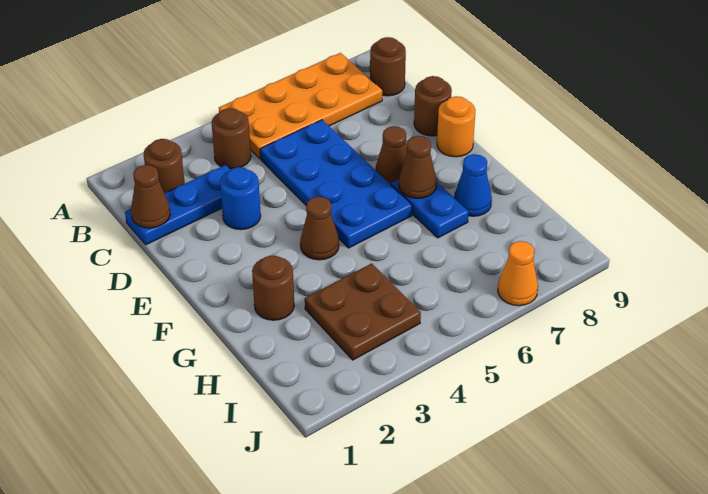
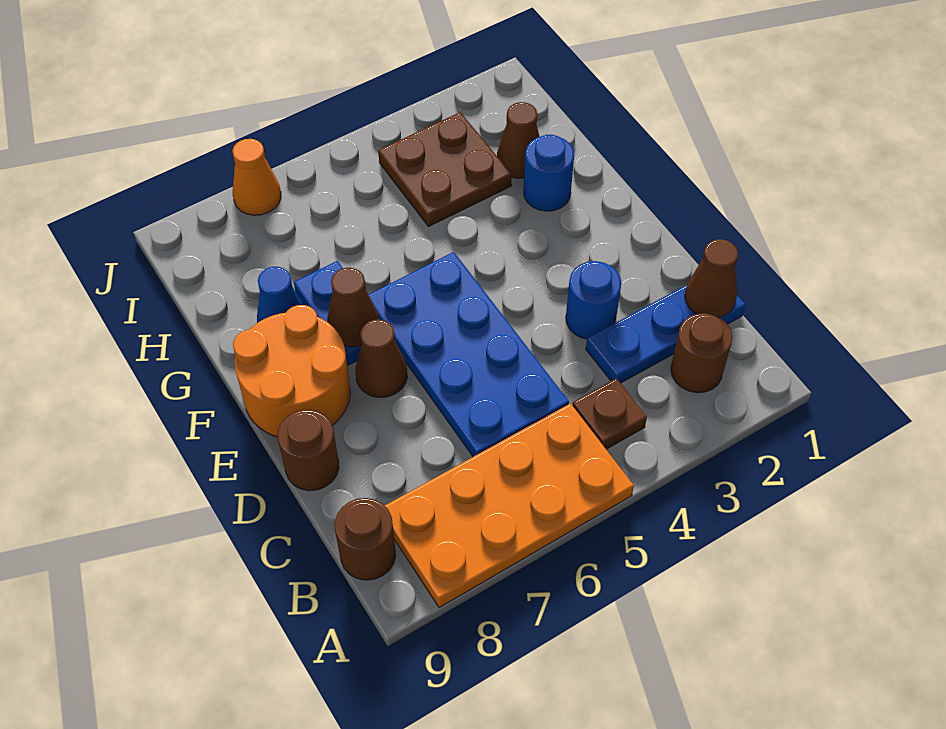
brown 1x1 round brick [211,108,251,169] -> brown 1x1 plate [572,378,647,449]
orange 1x1 round brick [437,96,475,157] -> orange 2x2 round brick [233,305,350,437]
brown 1x1 cone [300,197,339,260] -> brown 1x1 cone moved to [497,102,540,178]
brown 1x1 round brick [252,255,294,320] -> blue 1x1 round brick [524,135,574,211]

